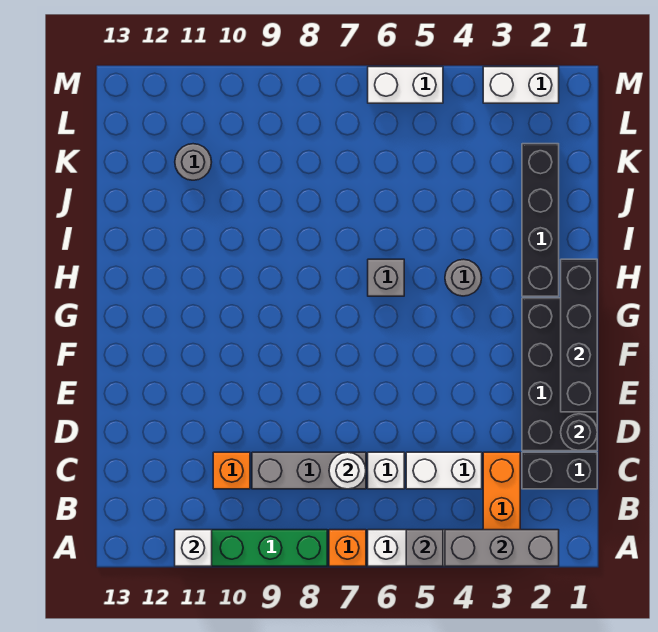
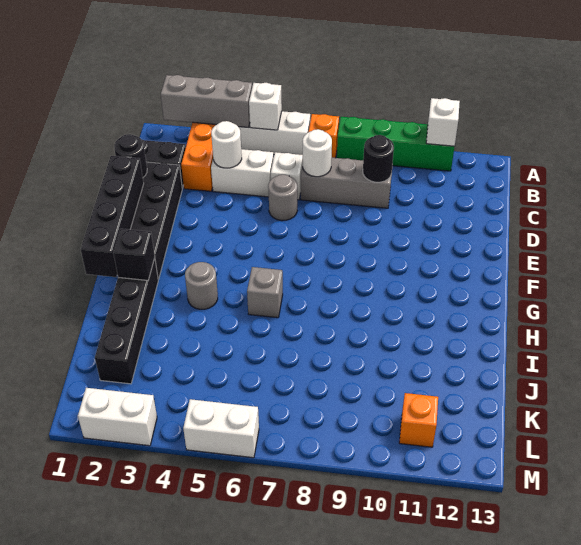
grey 1x1 brick [406,530,443,566] -> white 1x1 brick [249,83,282,130]
none -> white 1x1 round brick [211,121,242,168]
none -> black 1x1 round brick [363,135,394,182]
orange 1x1 brick [213,452,250,489] -> orange 1x1 brick moved to [399,393,438,447]
none -> black 1x1 brick [113,229,155,280]
grey 1x1 round brick [175,144,211,180] -> grey 1x1 round brick moved to [268,174,297,221]

